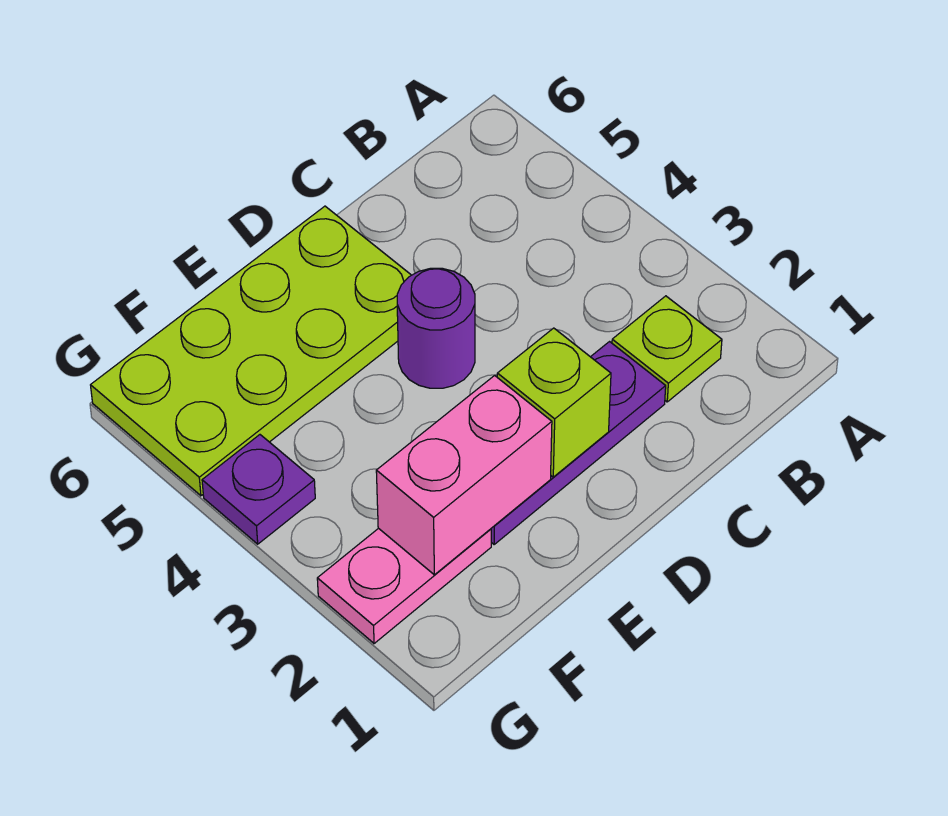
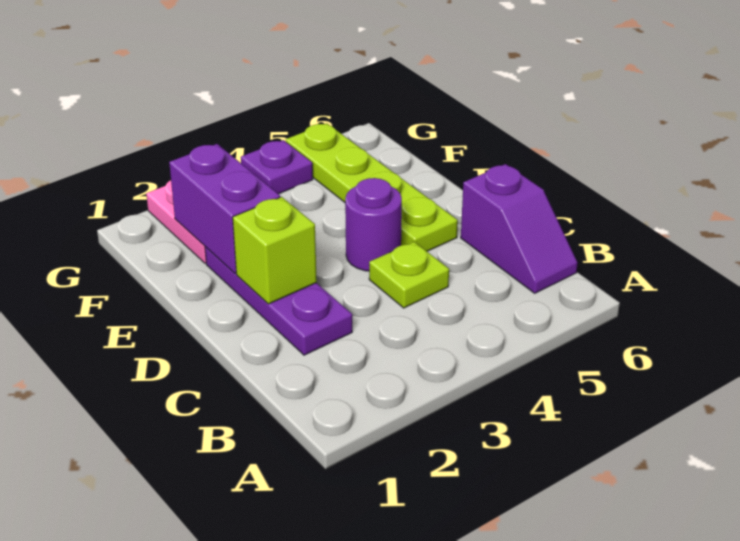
lime 1x1 plate [612,296,722,402] -> lime 1x1 plate moved to [369,242,449,308]
none -> purple 1x2 slope [461,164,578,293]
lime 2x4 plate [91,206,411,496] -> lime 1x4 plate [286,123,458,251]
pink 1x2 brick [376,375,552,575] -> purple 1x2 brick [169,144,280,274]

